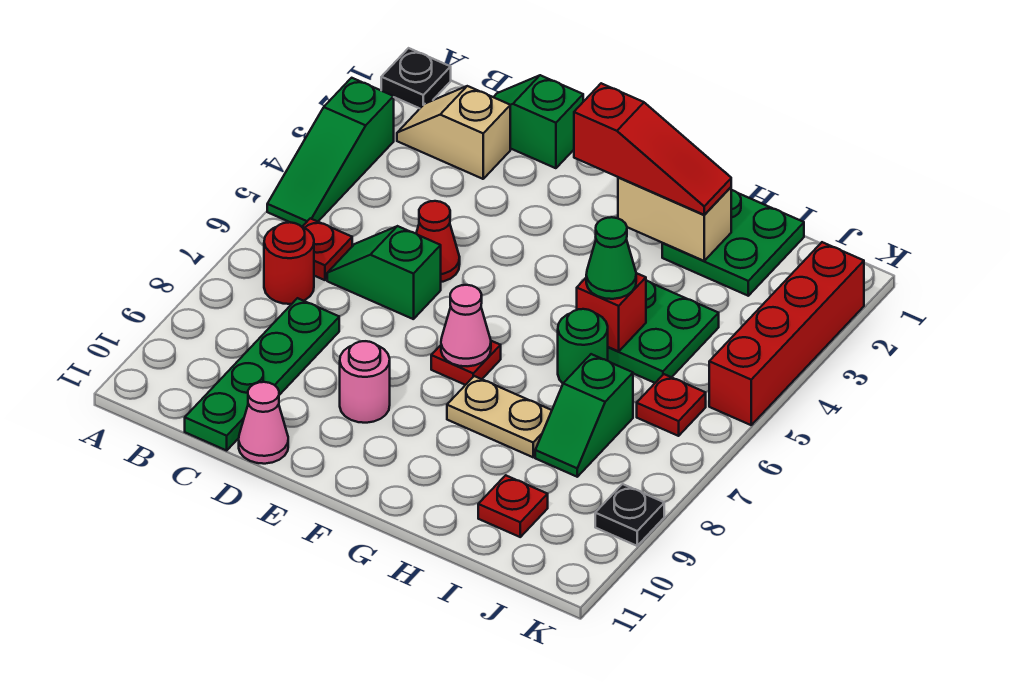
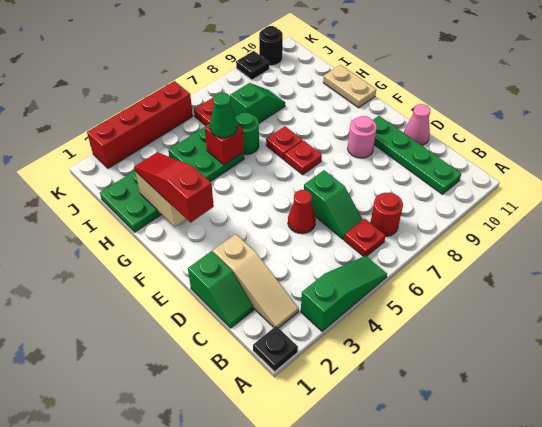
tan 1x2 slope [397,86,510,179] -> tan 1x3 slope [213,234,299,328]
green 1x4 plate [185,298,339,450] -> green 1x4 plate turned to [373,116,461,194]
pink 1x1 cone [441,285,491,366] -> none
tan 1x2 plate [447,376,552,457] -> tan 1x2 plate moved to [323,65,376,108]
red 1x1 plate [478,475,548,537] -> red 1x1 plate moved to [266,126,303,159]
none -> black 1x1 round brick [259,26,283,66]

